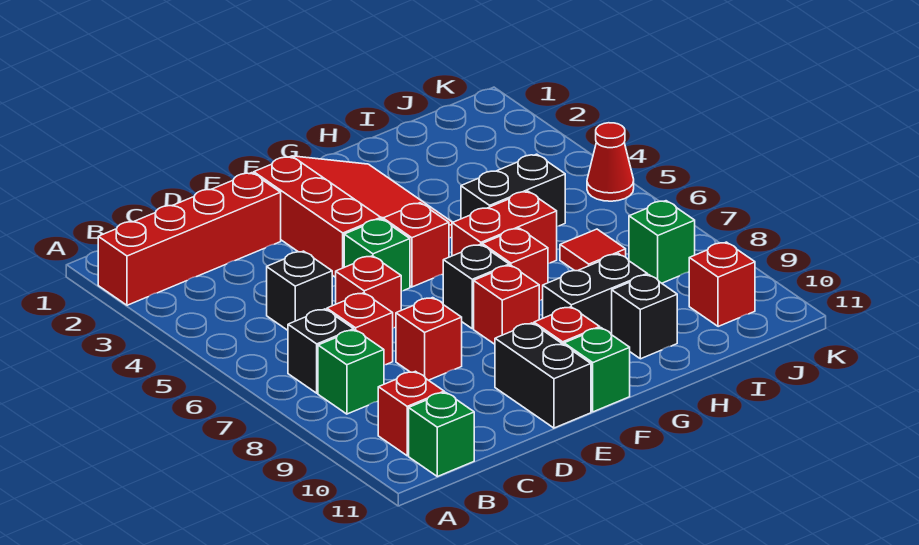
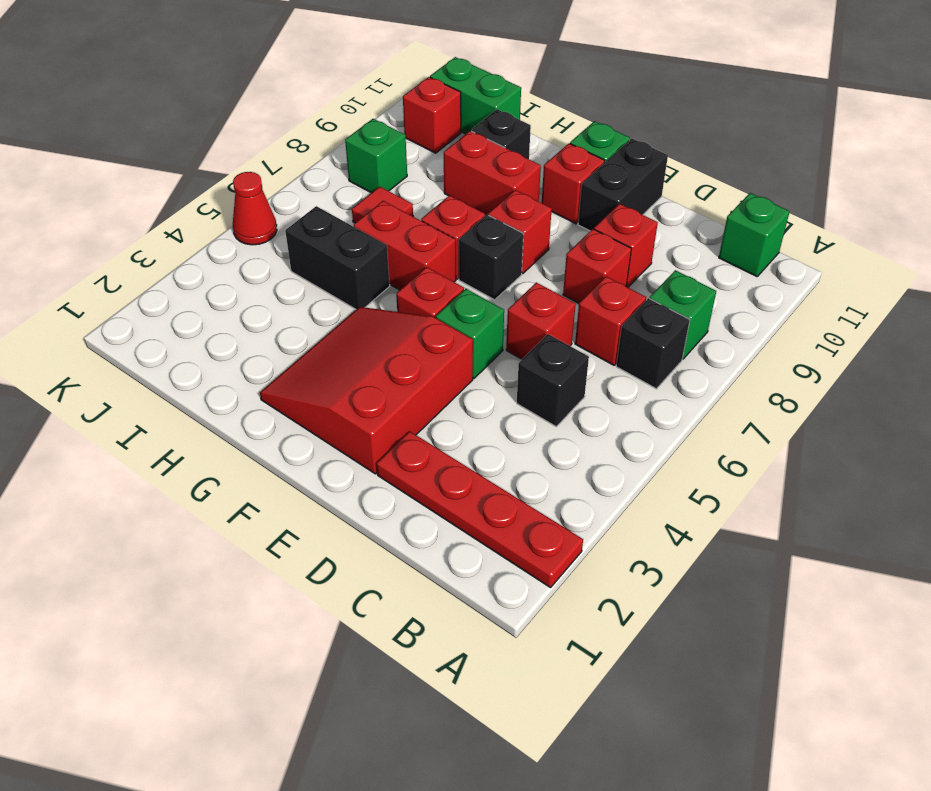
red 1x4 brick [98,173,281,305] -> red 1x4 plate [377,431,583,588]
red 1x1 brick [378,371,444,456] -> red 1x1 brick moved to [594,204,658,287]
black 1x2 brick [543,254,647,335] -> red 1x2 brick [444,131,541,215]
none -> green 1x2 brick [430,57,521,134]

